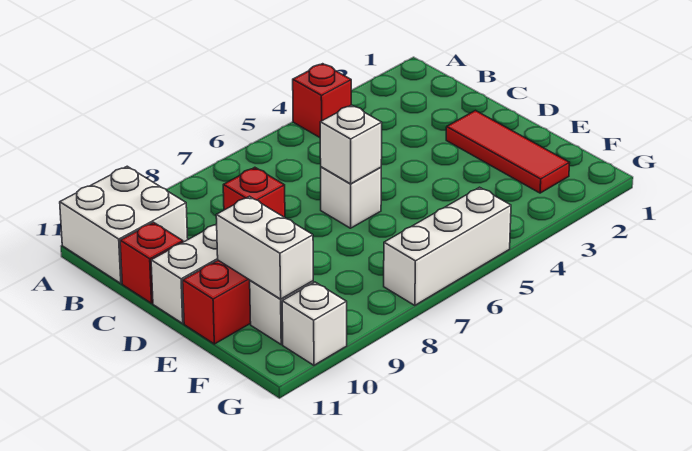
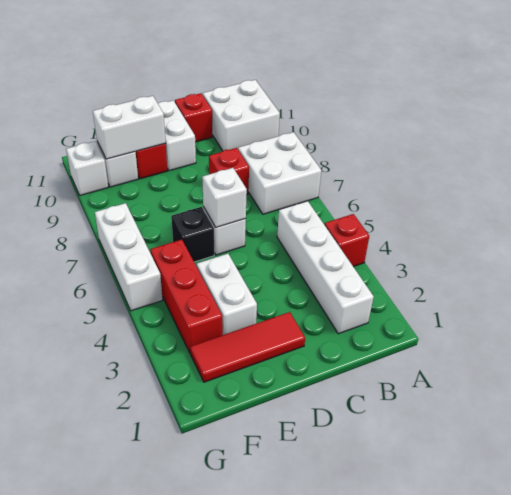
none -> white 2x2 brick [238,132,321,214]
none -> white 1x4 brick [277,201,374,334]
none -> white 1x2 brick [197,254,257,335]
none -> black 1x1 brick [171,207,214,262]
none -> red 1x3 brick [150,240,223,353]

